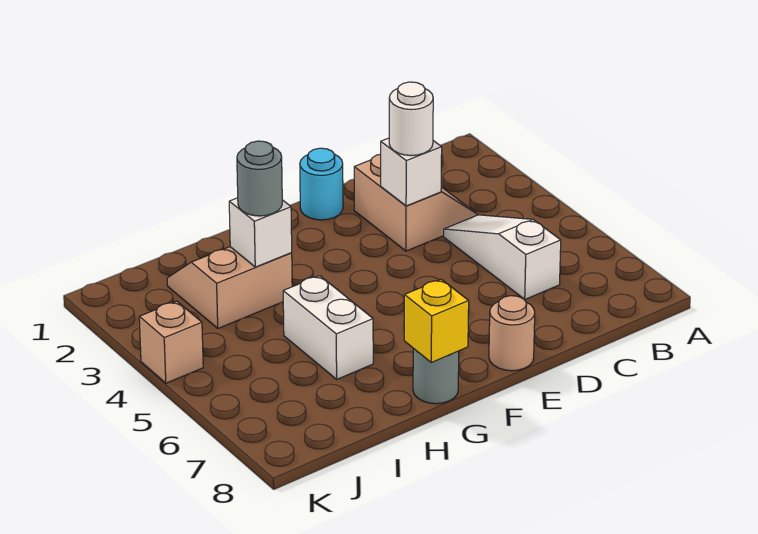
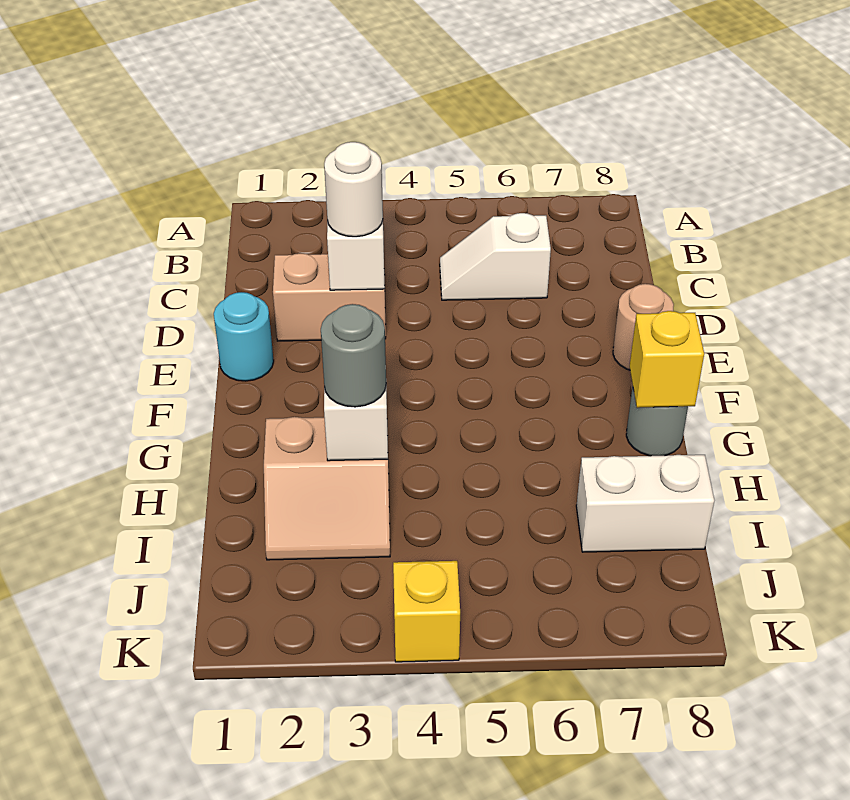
white 1x3 slope [444,215,561,300] -> white 1x2 slope [440,213,551,300]
tan 2x2 slope [167,247,293,328] -> tan 2x2 slope turned to [264,417,390,560]
white 1x2 brick [283,276,373,379] -> white 1x2 brick moved to [576,455,714,552]
tan 1x1 brick [139,301,203,383] -> yellow 1x1 brick [393,561,460,662]

